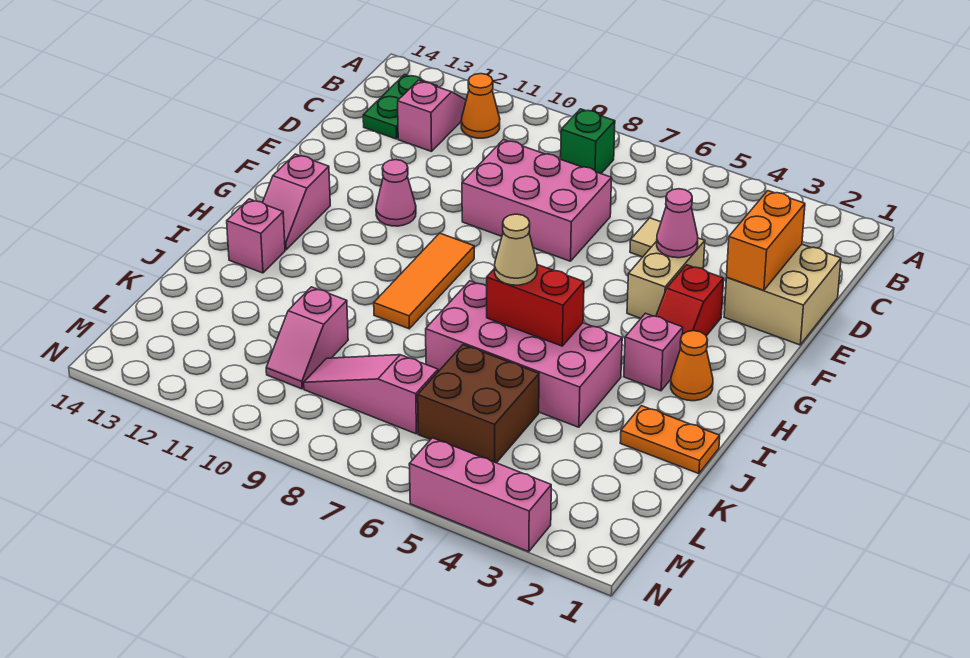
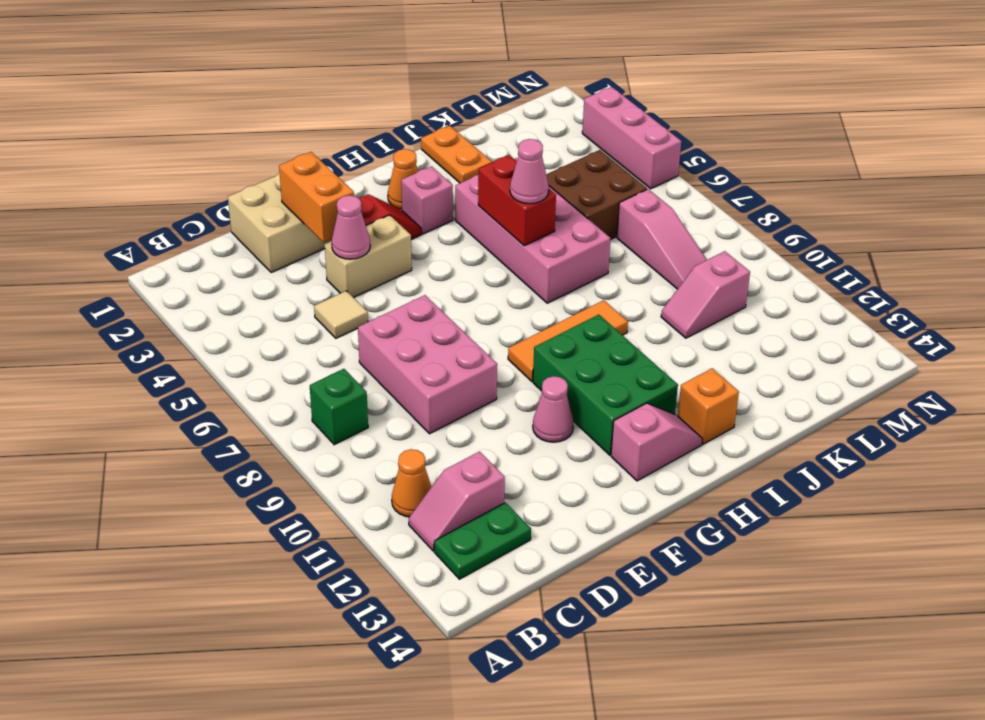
orange 1x2 brick [727,191,805,290] -> orange 1x2 brick turned to [279,152,354,242]
none -> green 2x3 brick [533,315,678,455]
tan 1x1 cone [495,214,537,285] -> pink 1x1 cone [510,139,549,204]
pink 1x1 brick [227,199,285,273] -> orange 1x1 brick [678,368,739,444]
pink 1x2 slope [266,287,348,389] -> pink 1x2 slope turned to [661,251,750,338]

